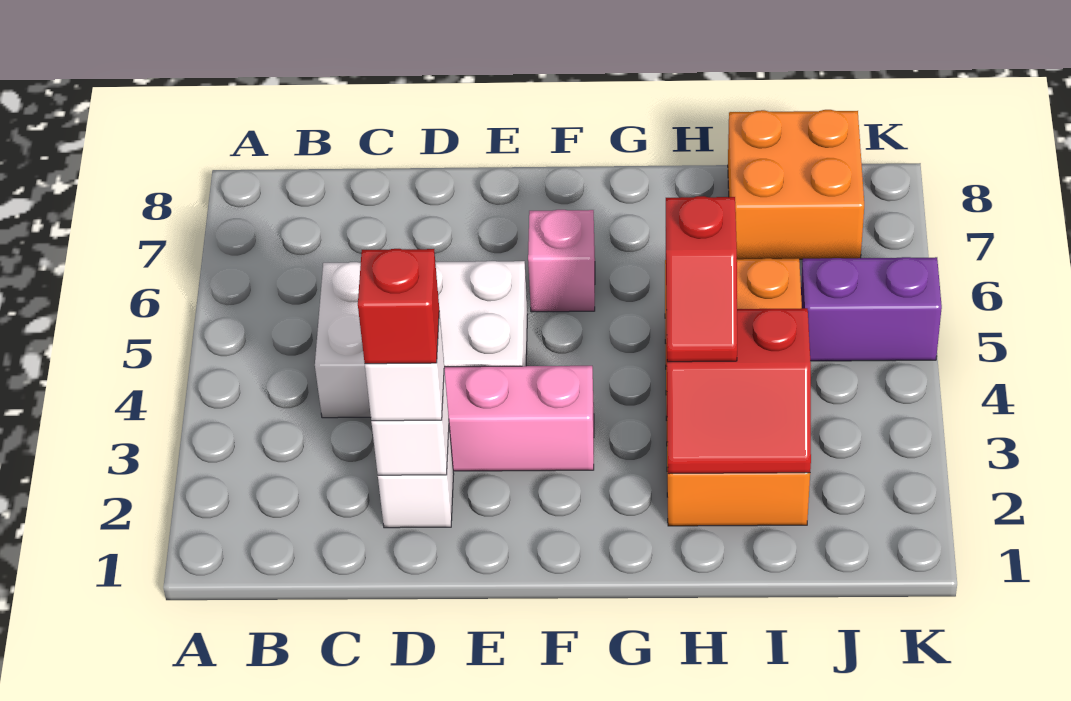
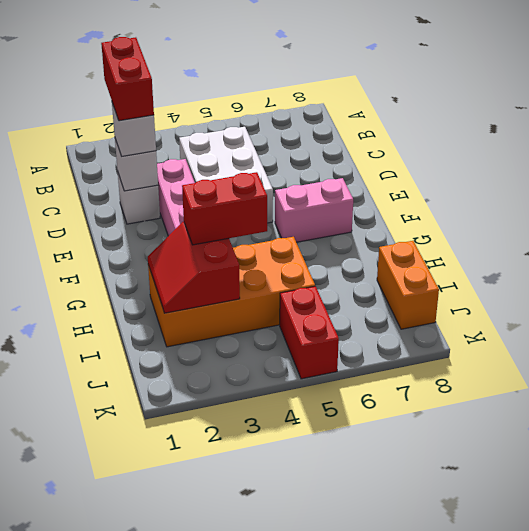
red 1x1 brick [358,249,439,364] -> red 1x2 brick [101,37,154,121]
pink 1x1 brick [528,210,595,312] -> pink 1x2 brick [275,178,353,242]
red 1x2 slope [666,196,737,362] -> red 1x2 brick [182,172,267,245]
orange 2x2 brick [728,110,864,259] -> orange 1x2 brick [377,241,439,329]
purple 1x2 brick [801,257,942,361] -> red 1x2 brick [280,286,339,379]

